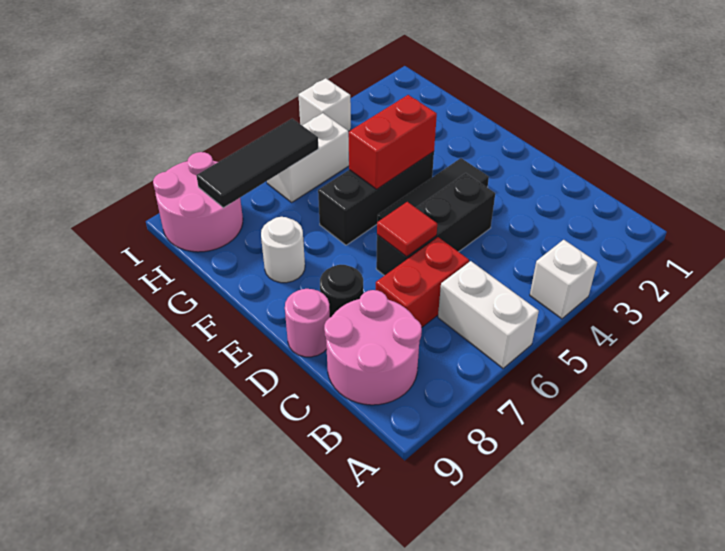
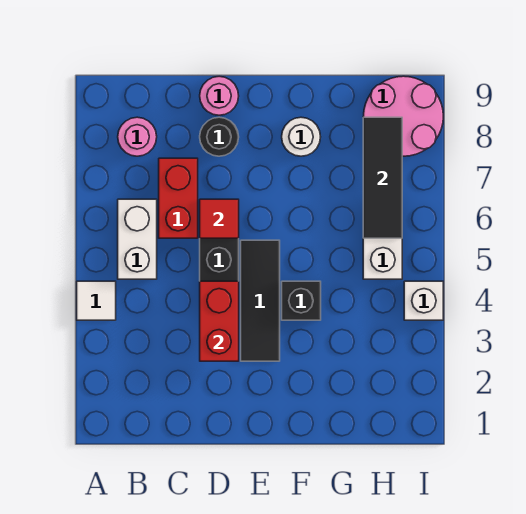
white 1x1 brick [530,240,597,319] -> white 1x1 tile [77,281,116,320]
white 1x2 brick [438,261,539,368] -> white 1x2 brick turned to [118,199,157,279]
pink 2x2 round brick [324,290,422,405] -> pink 1x1 round brick [118,117,157,156]
black 1x3 brick [318,152,434,245] -> black 1x1 brick [282,281,321,320]
red 1x2 brick [348,95,437,189] -> red 1x2 brick moved to [200,281,239,361]

